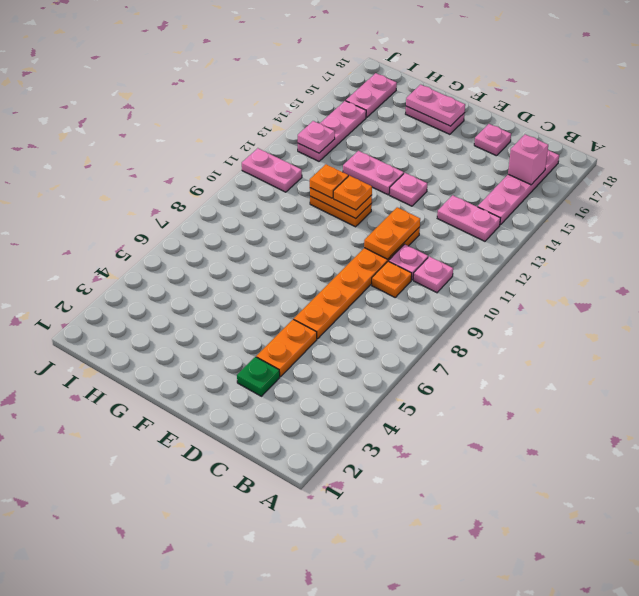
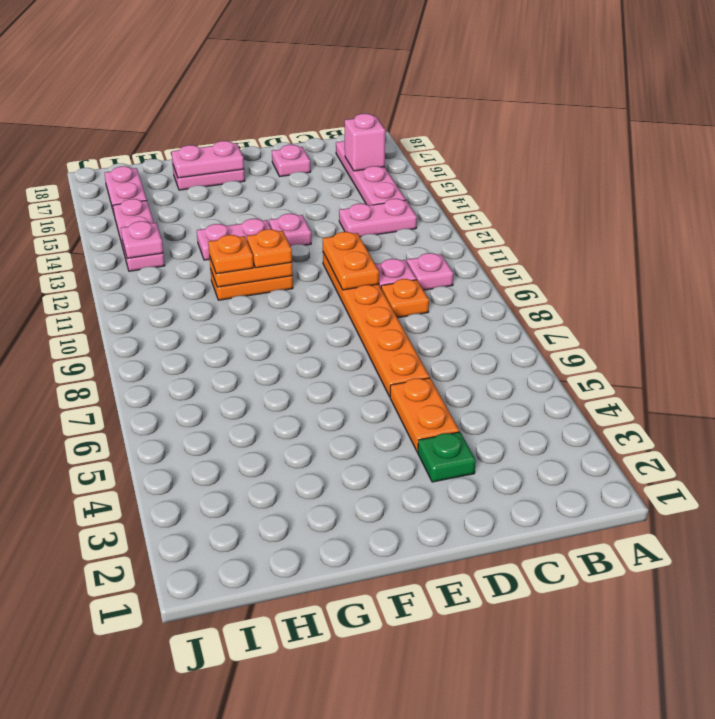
pink 1x2 plate [242,148,302,192] -> none

